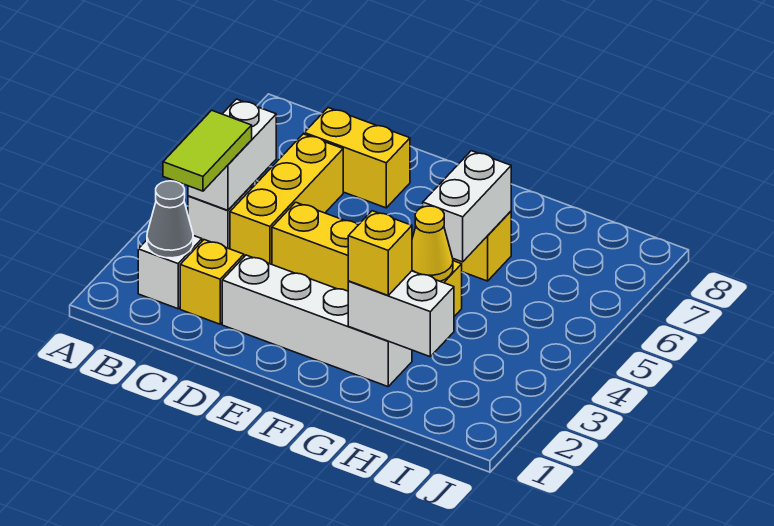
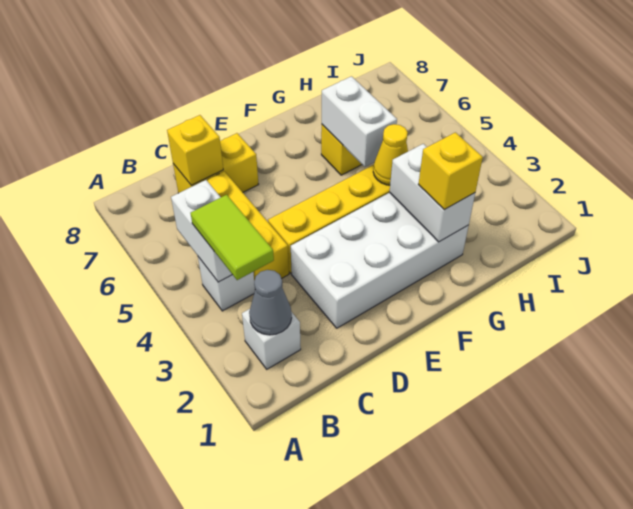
yellow 1x1 brick [180,240,244,324] -> yellow 1x1 brick moved to [167,115,223,185]
white 1x4 brick [222,255,412,387] -> white 2x4 brick [291,193,469,328]
white 1x2 brick [348,271,454,357] -> white 1x2 brick turned to [390,144,475,242]

